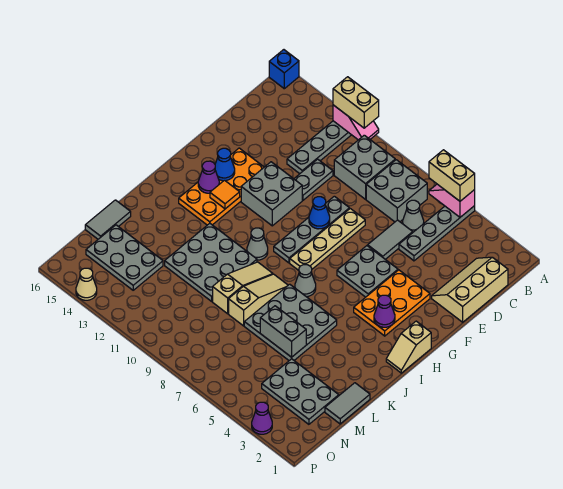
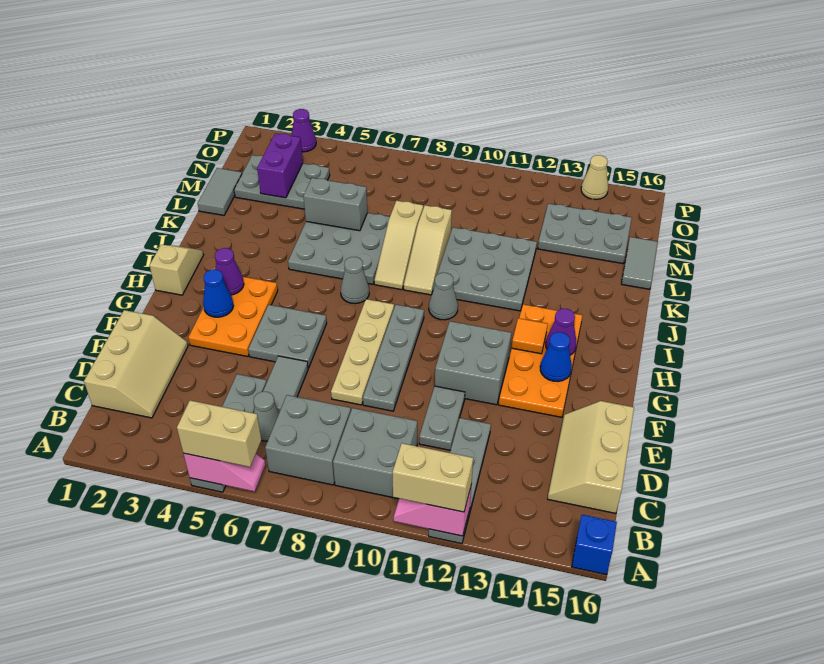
none -> tan 2x3 slope [548,401,634,513]
blue 1x1 cone [309,197,330,229] -> blue 1x1 cone moved to [203,270,234,317]
none -> purple 1x2 brick [257,133,303,198]

